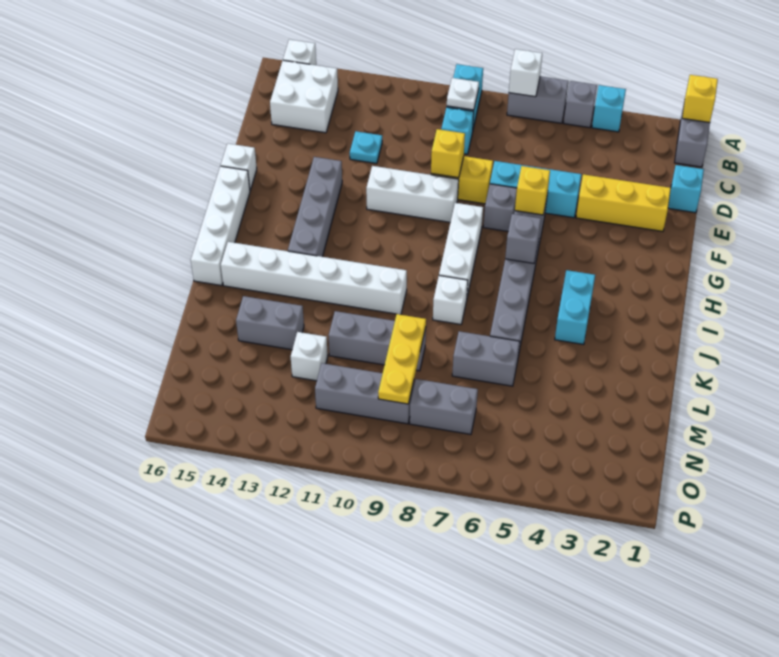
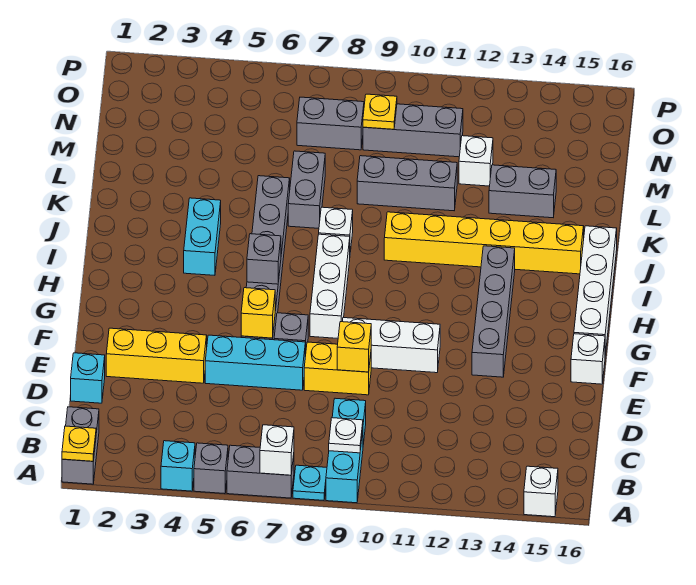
yellow 1x1 brick [682,75,718,123] -> yellow 1x1 plate [62,426,96,461]
white 2x2 brick [270,60,338,133] -> none
cyan 1x1 plate [350,131,382,164] -> cyan 1x1 plate moved to [293,465,327,500]
white 1x6 brick [221,242,407,315] -> yellow 1x6 brick [384,212,584,274]
grey 1x2 brick [452,331,520,386] -> grey 1x2 brick turned to [288,151,325,228]
yellow 1x3 plate [378,314,426,404] -> yellow 1x1 plate [363,94,397,129]

